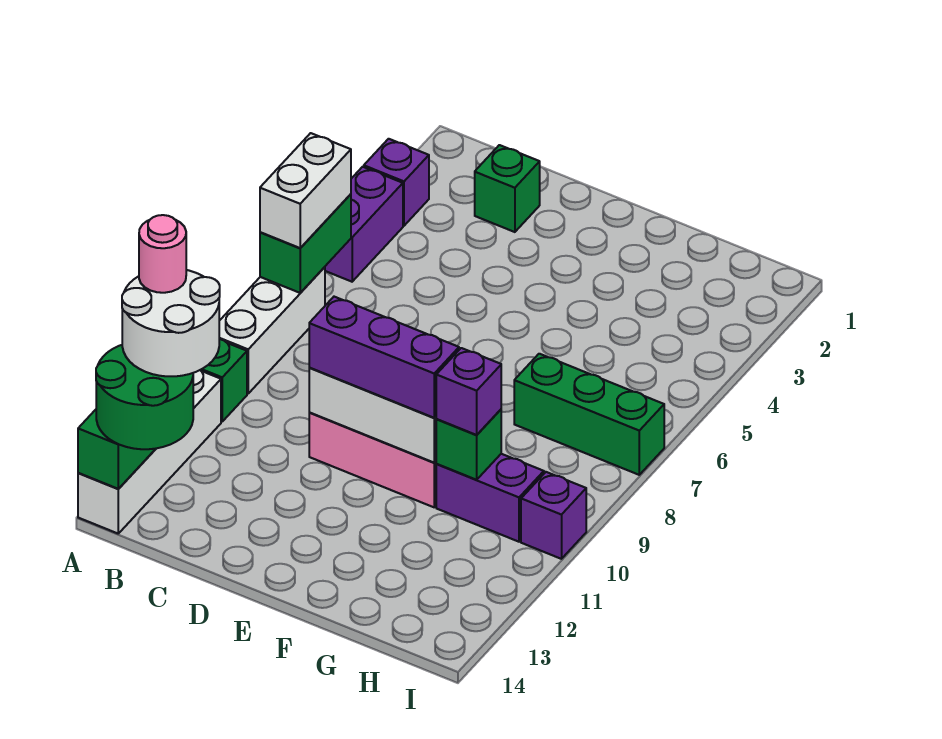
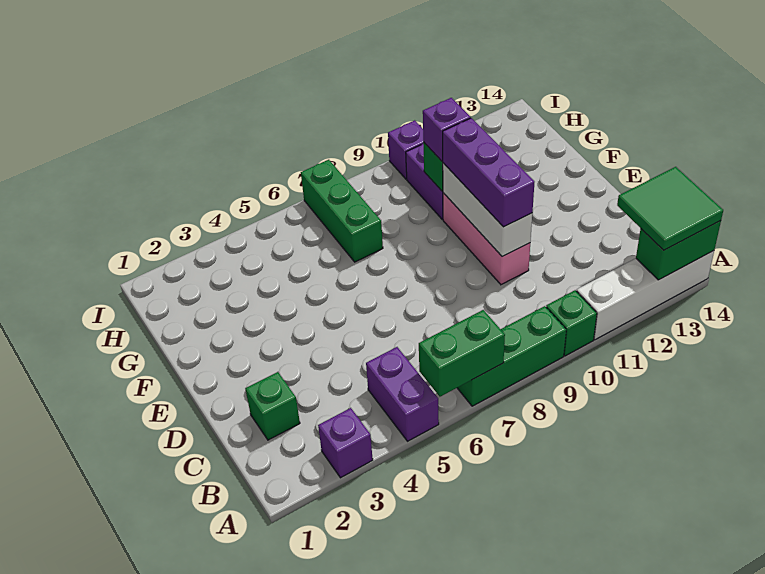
purple 1x2 brick [325,167,403,282] -> purple 1x2 brick turned to [366,347,439,441]
white 1x2 brick [260,133,351,248] -> none
white 1x3 brick [219,267,325,394] -> green 1x3 brick [457,306,566,406]
white 2x2 round brick [122,270,220,376] -> none
pink 1x1 round brick [139,215,186,293] -> none
green 2x2 round brick [96,345,193,449] -> green 2x2 tile [617,167,723,250]

